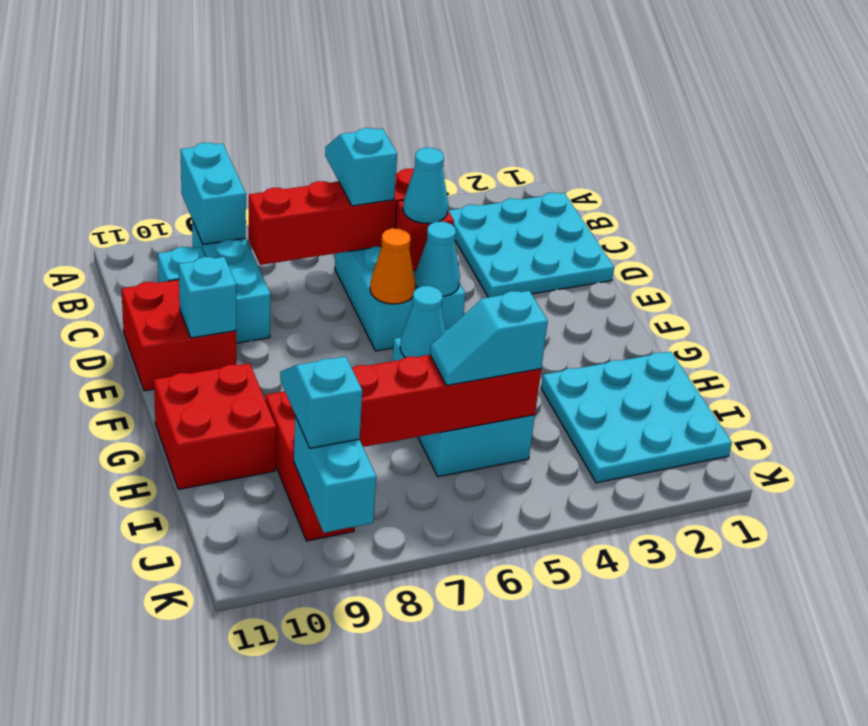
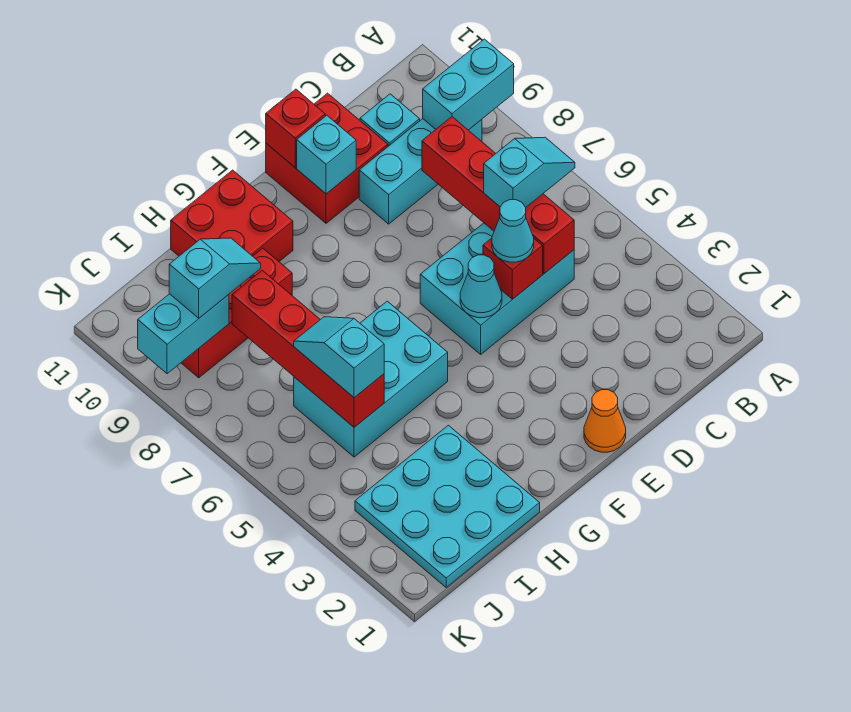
cyan 3x3 plate [448,193,614,297] -> none
orange 1x1 cone [370,228,416,304] -> orange 1x1 cone moved to [584,390,626,452]
none -> red 1x1 brick [266,89,325,167]
cyan 1x1 cone [400,286,445,358] -> none

